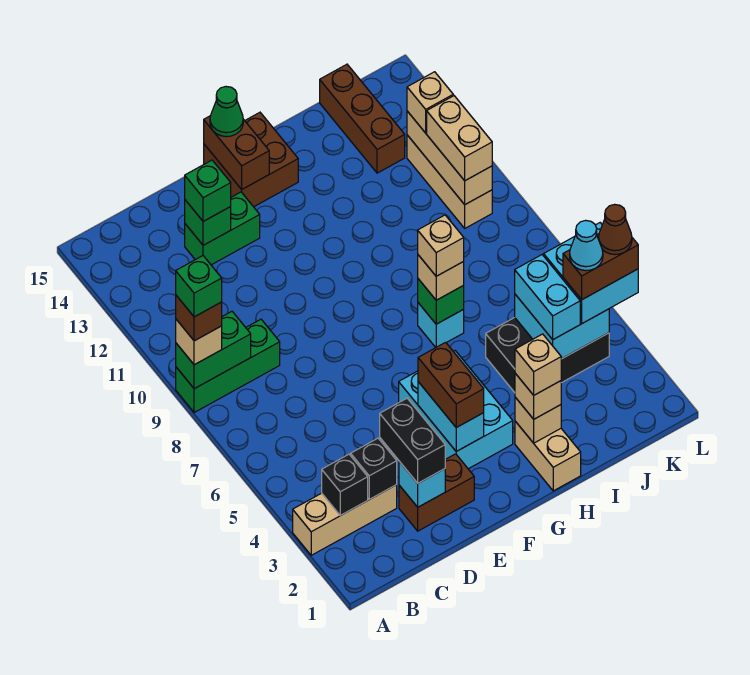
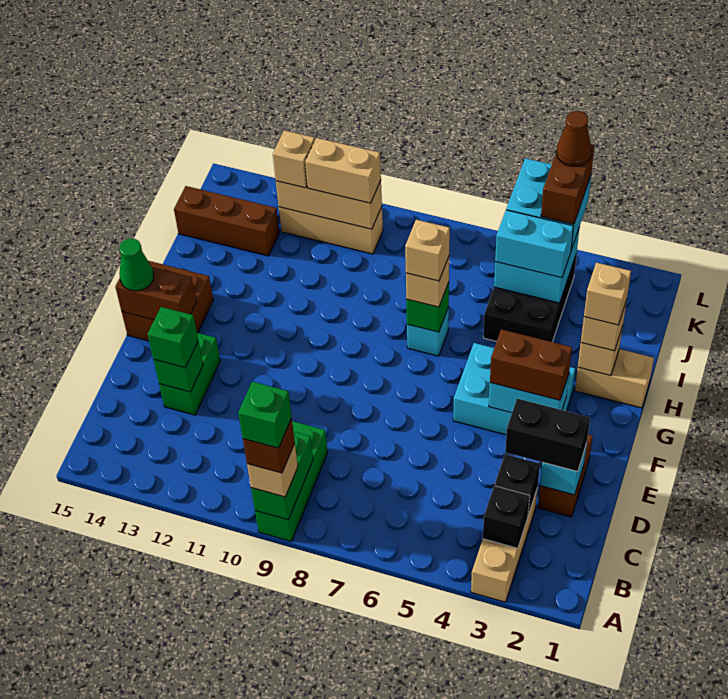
cyan 1x1 cone [570,220,603,271] -> none

